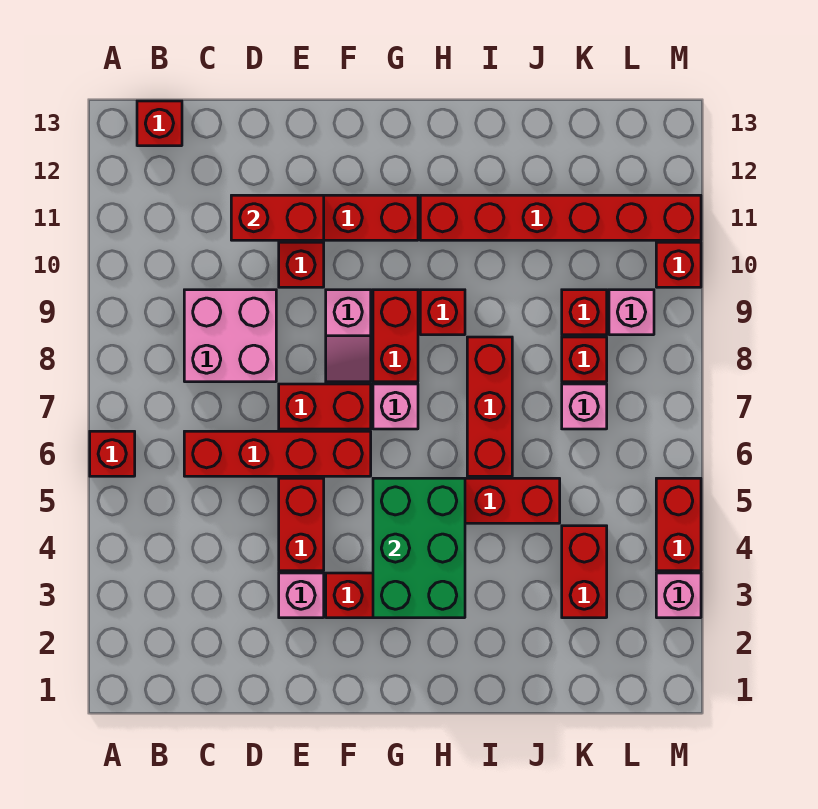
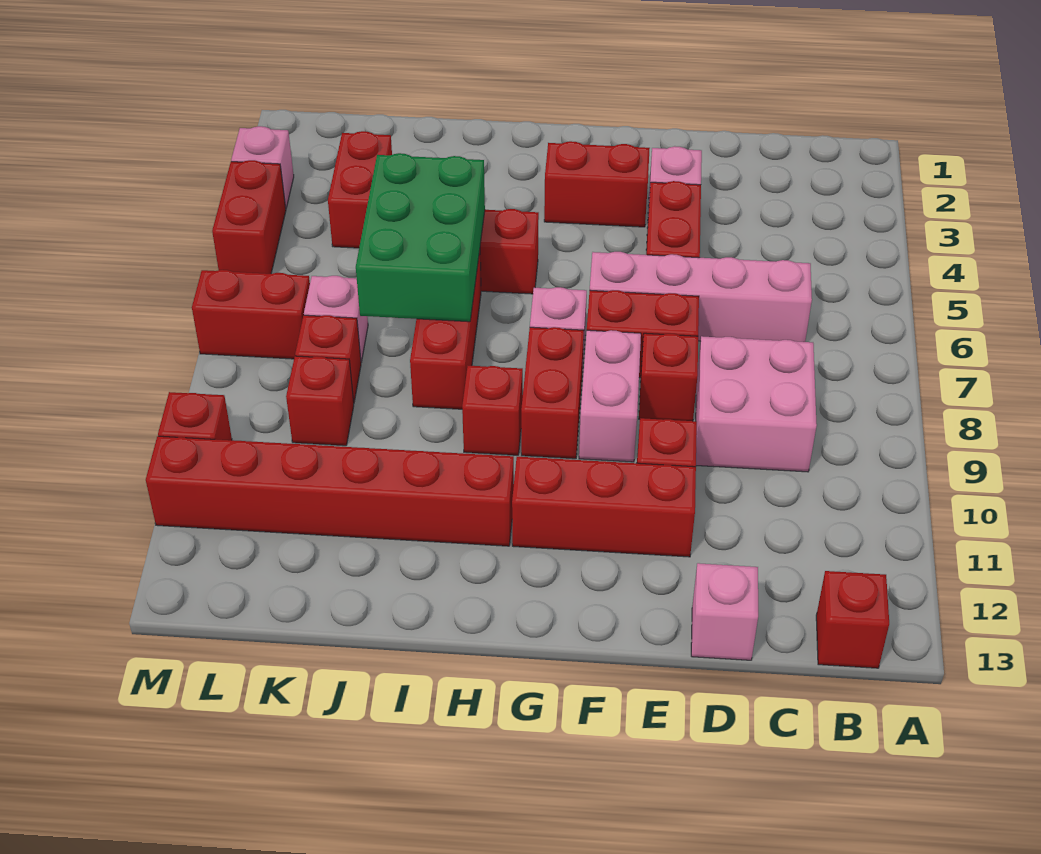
red 1x1 brick [90,431,135,476] -> red 1x1 brick moved to [639,333,698,421]
red 1x4 brick [184,431,371,476] -> pink 1x4 brick [590,252,812,342]
red 1x2 brick [231,195,324,240] -> red 1x2 brick moved to [192,270,310,359]
pink 1x2 slope [326,290,371,382] -> pink 1x2 brick [579,330,641,462]
green 2x3 brick [373,478,465,618] -> green 2x3 brick moved to [356,153,485,322]
pink 1x1 brick [609,290,654,335] -> pink 1x1 brick moved to [691,563,758,660]

